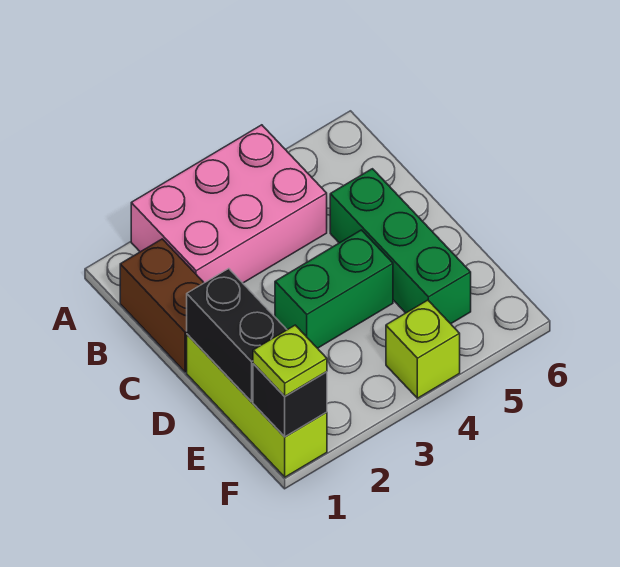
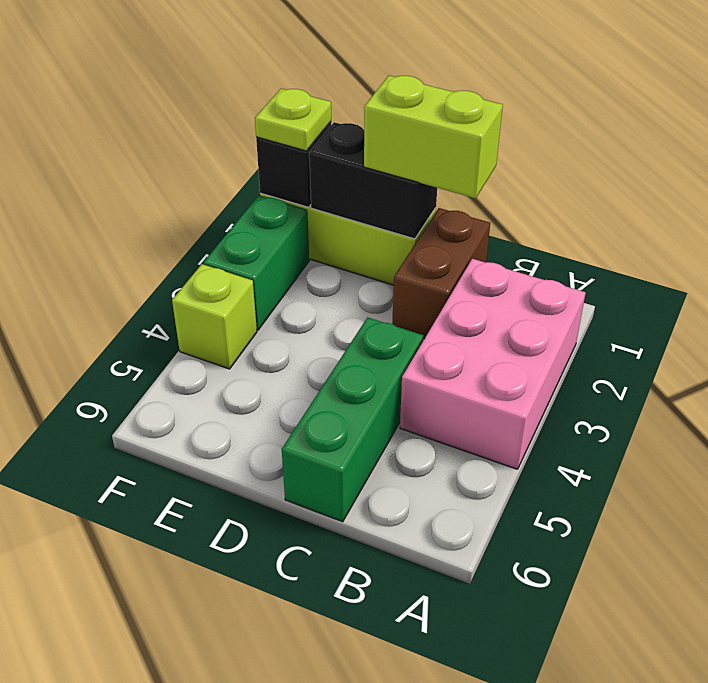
brown 1x2 brick [120,239,204,372] -> brown 1x2 brick turned to [392,208,490,339]
none -> lime 1x2 brick [364,76,503,198]
green 1x3 brick [330,169,471,324] -> green 1x3 brick turned to [282,317,423,522]
green 1x2 brick [275,230,393,348] -> green 1x2 brick moved to [203,195,309,330]

